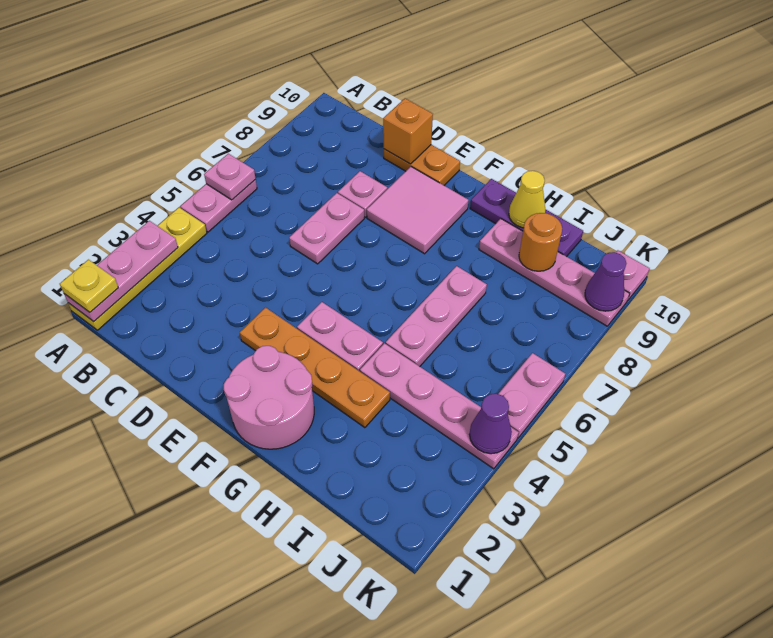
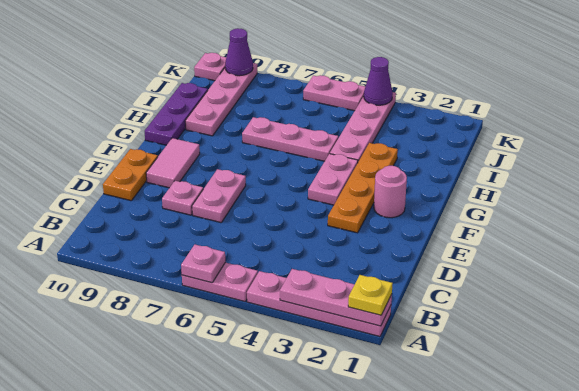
yellow 1x4 plate [68,208,207,330] -> pink 1x4 plate [247,271,391,337]
pink 1x2 plate [289,193,364,264] -> pink 1x2 plate turned to [192,169,246,223]
orange 1x1 brick [383,98,433,164] -> none
pink 2x2 tile [367,167,469,254] -> pink 1x2 tile [146,138,200,188]
pink 2x2 round brick [224,346,314,449] -> pink 1x1 round brick [374,166,407,218]
yellow 1x1 cone [509,171,546,228] -> none
orange 1x1 round brick [519,213,562,271] -> none

